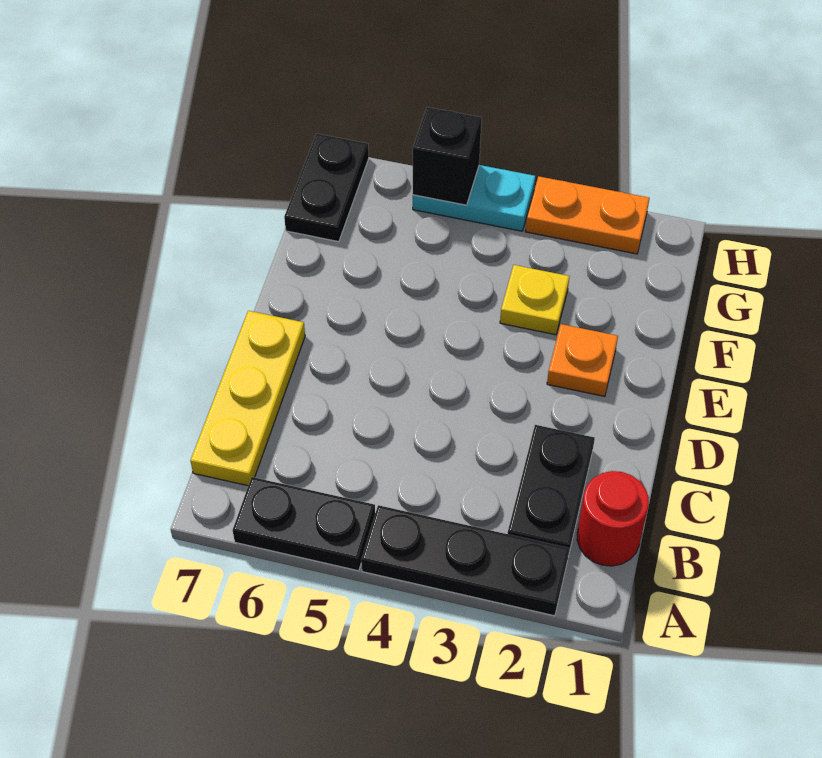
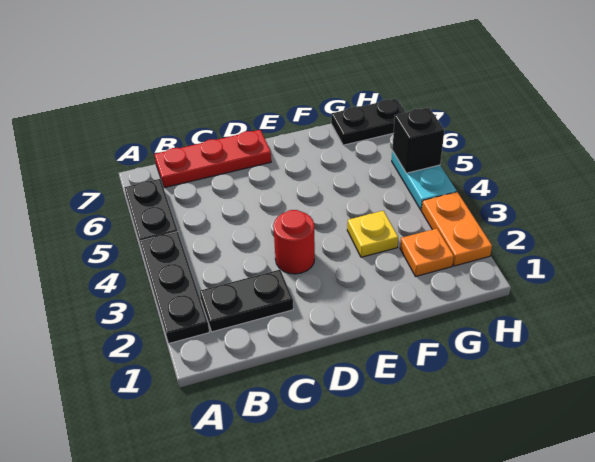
red 1x1 round brick [577,471,649,566] -> red 1x1 round brick moved to [273,210,315,274]
yellow 1x3 plate [190,311,305,486] -> red 1x3 plate [154,130,271,188]
orange 1x1 plate [547,324,618,396] -> orange 1x1 plate moved to [400,229,454,277]

